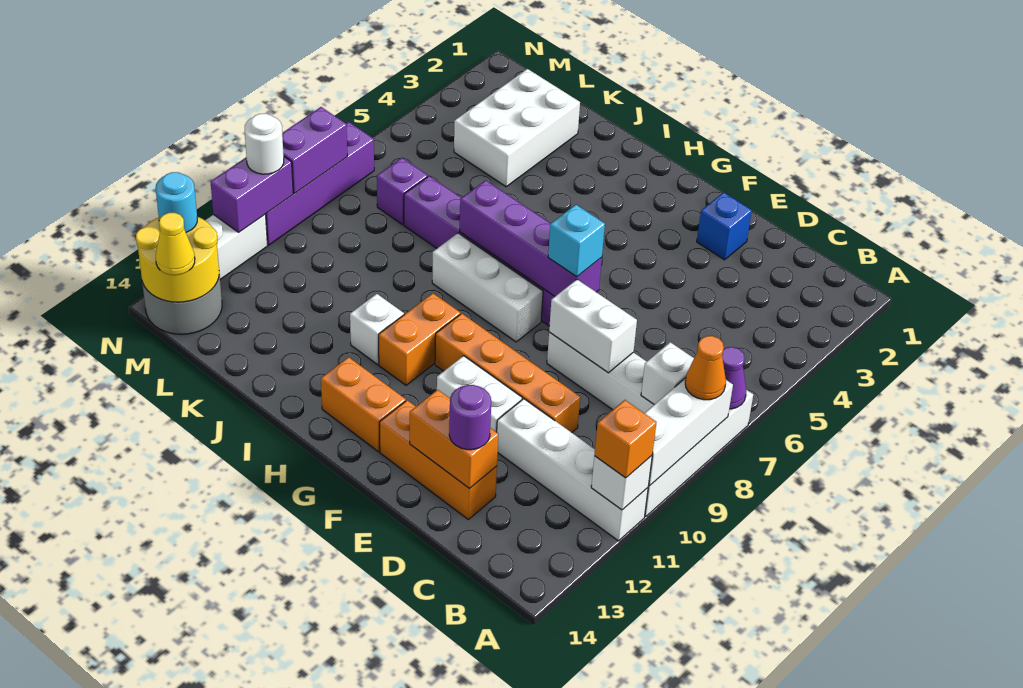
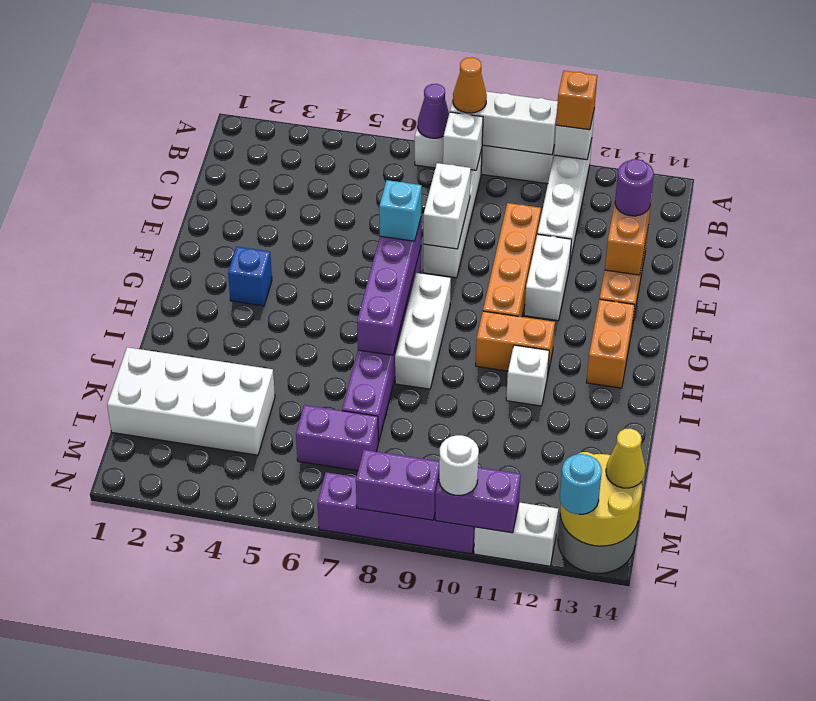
blue 1x1 brick [697,192,752,260] -> blue 1x1 brick moved to [228,247,272,306]
white 2x3 brick [454,69,580,187] -> white 2x4 brick [107,347,275,455]
purple 1x1 brick [377,158,428,225] -> purple 1x2 brick [296,405,378,471]

